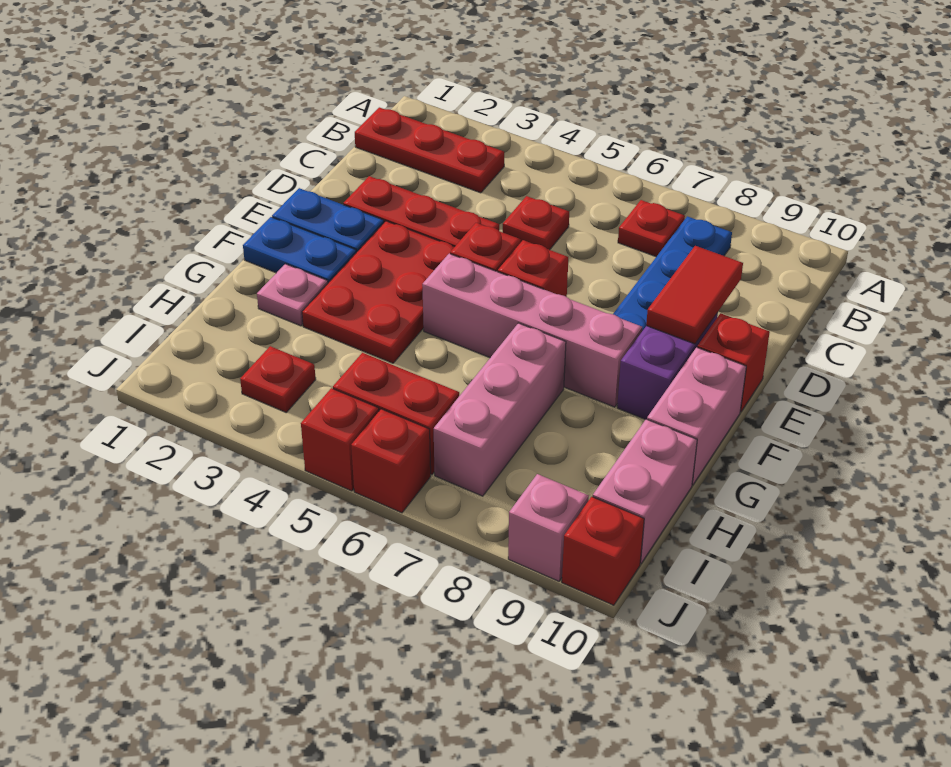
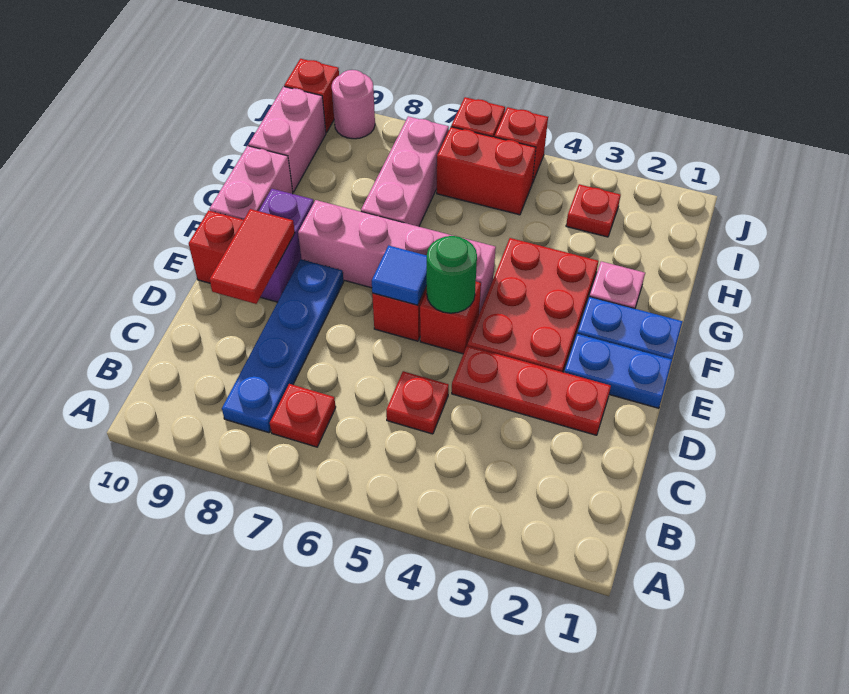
red 1x3 plate [355,107,504,193] -> none
none -> green 1x1 round brick [427,236,477,313]
none -> blue 1x1 tile [372,245,427,305]
pink 1x1 brick [508,474,589,581] -> pink 1x1 round brick [332,70,375,139]

